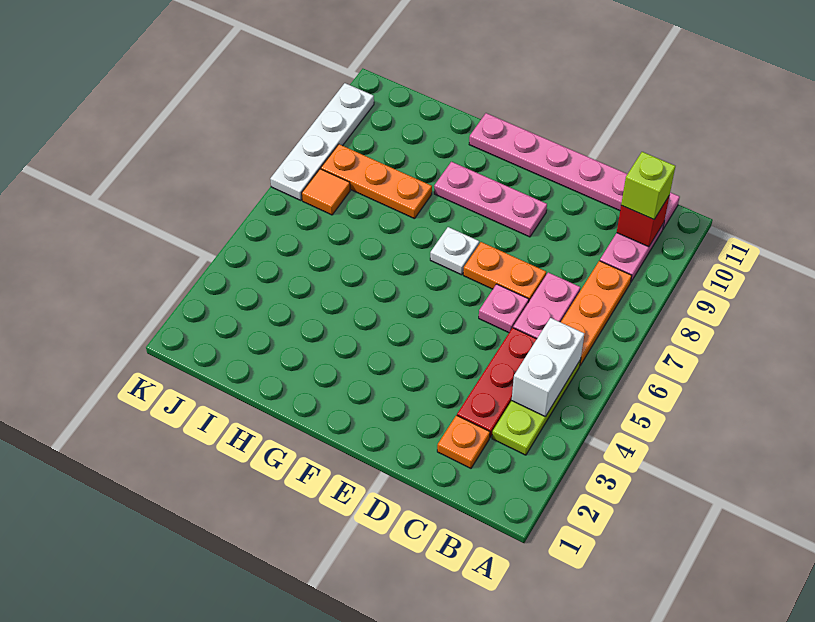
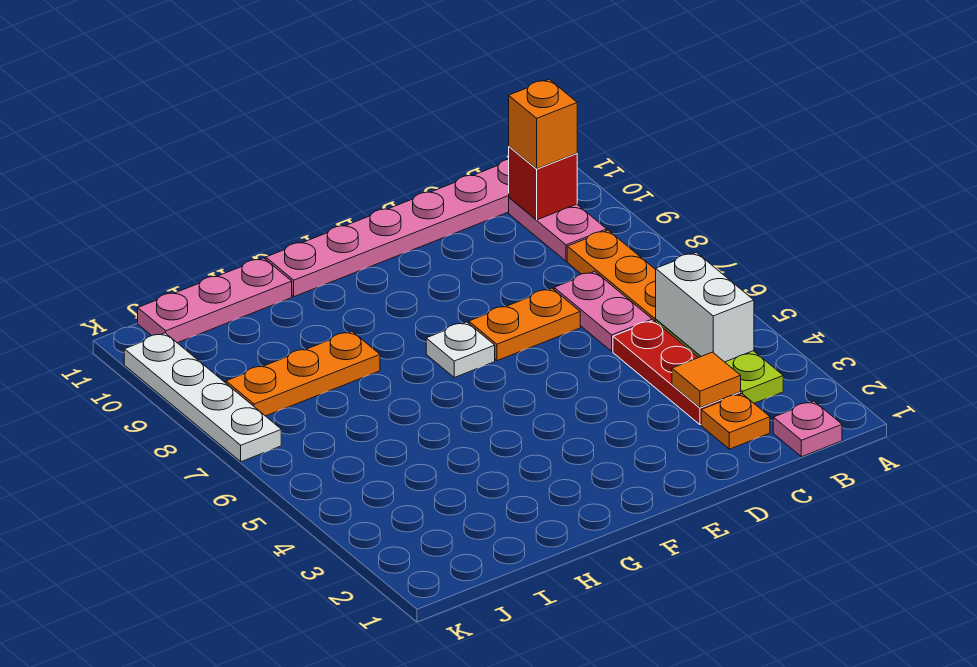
lime 1x1 brick [621,152,675,219] -> orange 1x1 brick [509,79,577,169]
pink 1x1 plate [479,284,529,333] -> pink 1x1 plate moved to [773,401,842,457]
pink 1x3 plate [434,162,547,237] -> pink 1x3 plate moved to [138,258,292,343]
orange 1x1 tile [302,169,350,215] -> orange 1x1 tile moved to [672,352,741,408]

